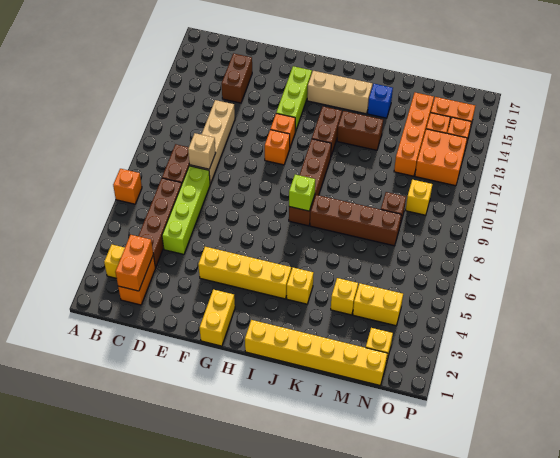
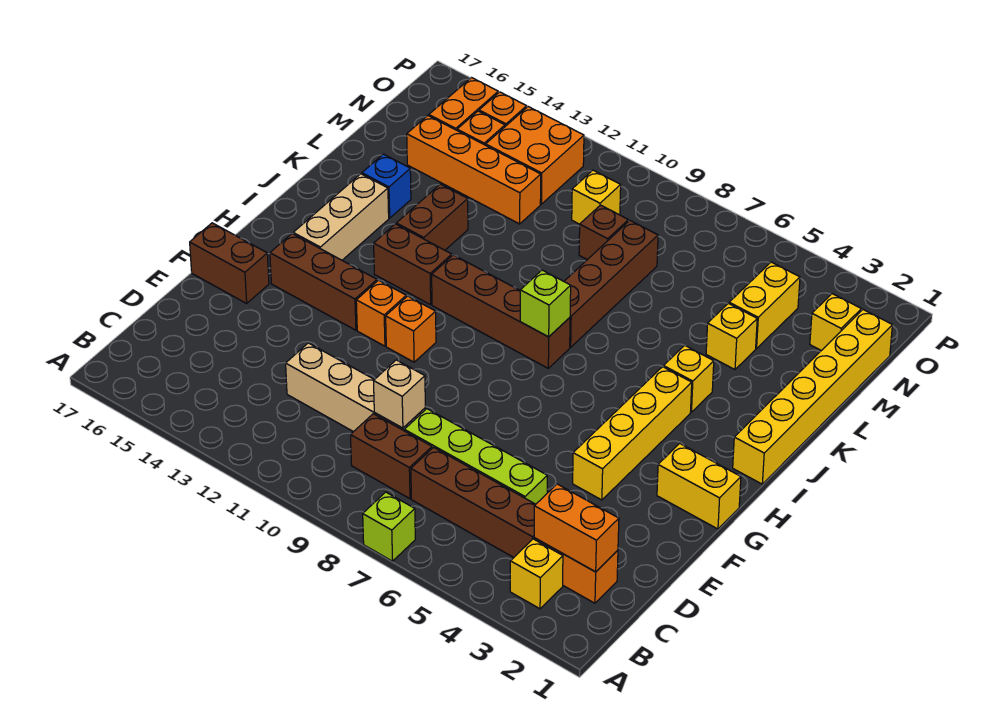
orange 1x1 brick [113,169,142,204] -> lime 1x1 brick [363,492,415,561]
brown 1x2 brick [221,53,252,103] -> brown 1x2 brick moved to [190,223,269,303]
lime 1x3 brick [276,66,312,132] -> brown 1x3 brick [270,234,377,330]

